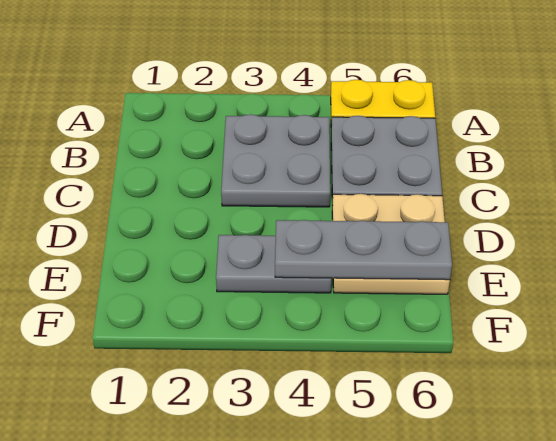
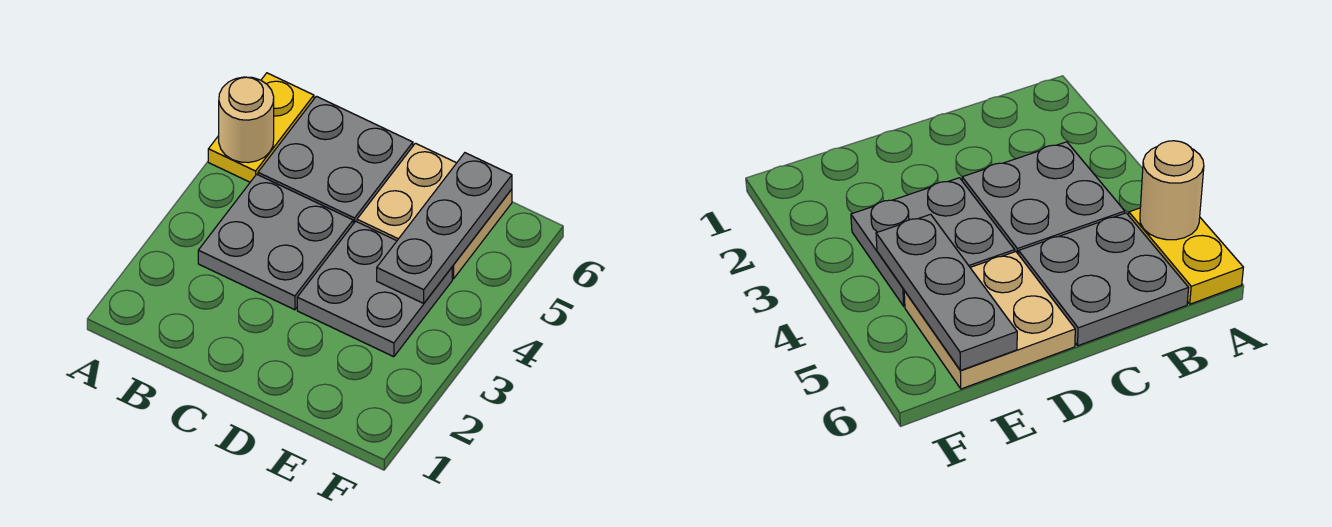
none -> tan 1x1 round brick [219,77,274,163]
grey 1x2 plate [216,235,331,293] -> grey 2x2 plate [297,221,452,357]

